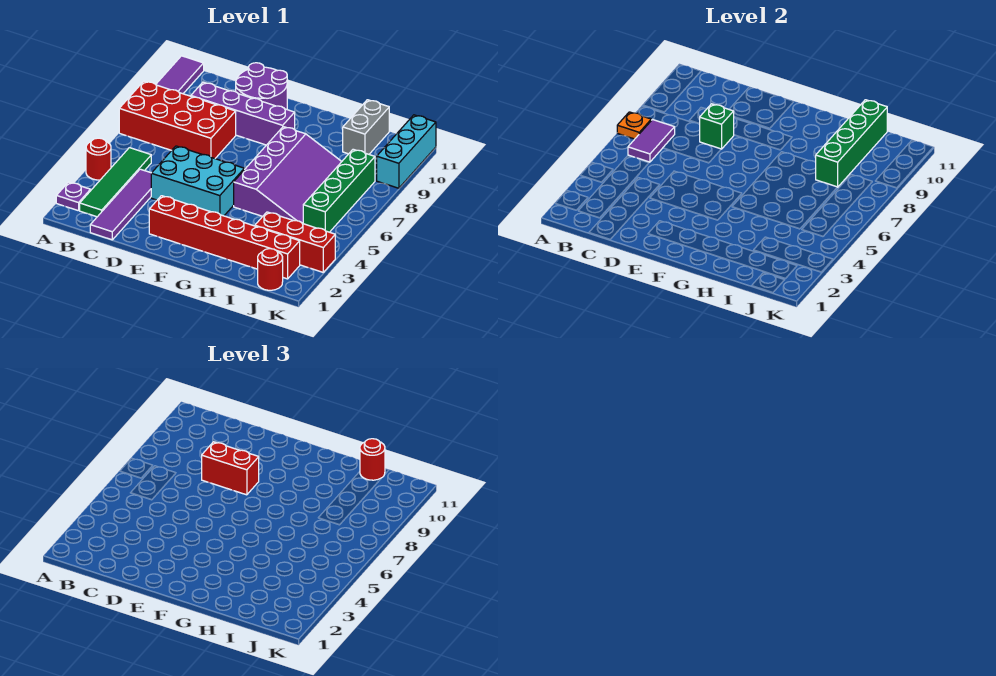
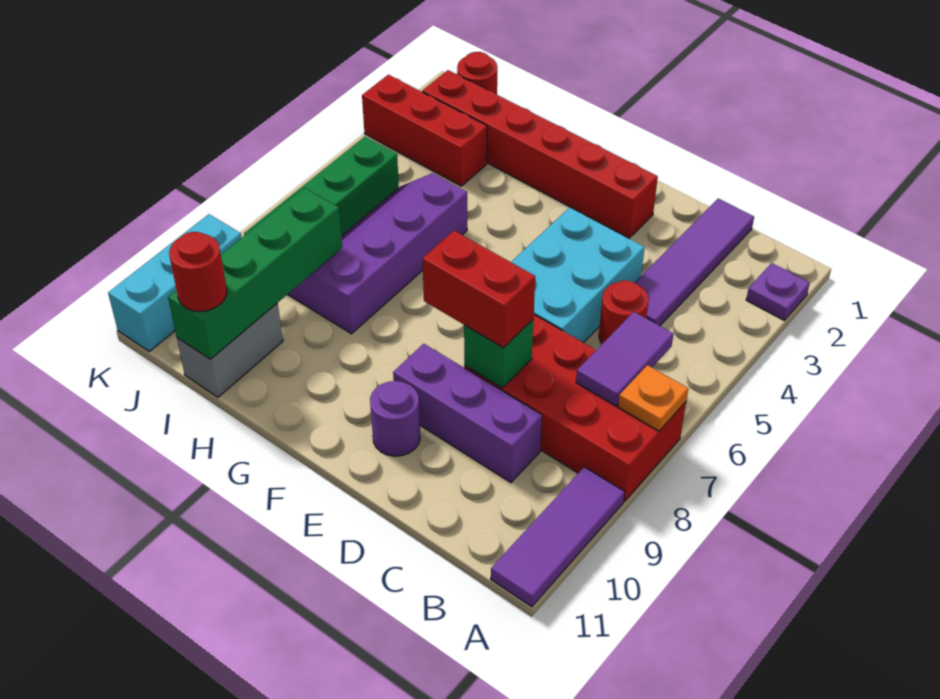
red 1x1 round brick [86,138,111,180] -> red 1x1 round brick moved to [599,281,649,344]
green 1x4 tile [80,148,151,217] -> none
purple 1x4 brick [191,82,295,145] -> purple 1x3 brick [393,344,542,482]
cyan 2x3 brick [151,146,244,216] -> cyan 2x3 brick turned to [511,207,645,343]
purple 2x2 round brick [236,63,287,109] -> purple 1x1 round brick [370,381,420,456]
purple 3x4 slope [234,127,342,224] -> purple 2x4 slope [287,173,467,334]

